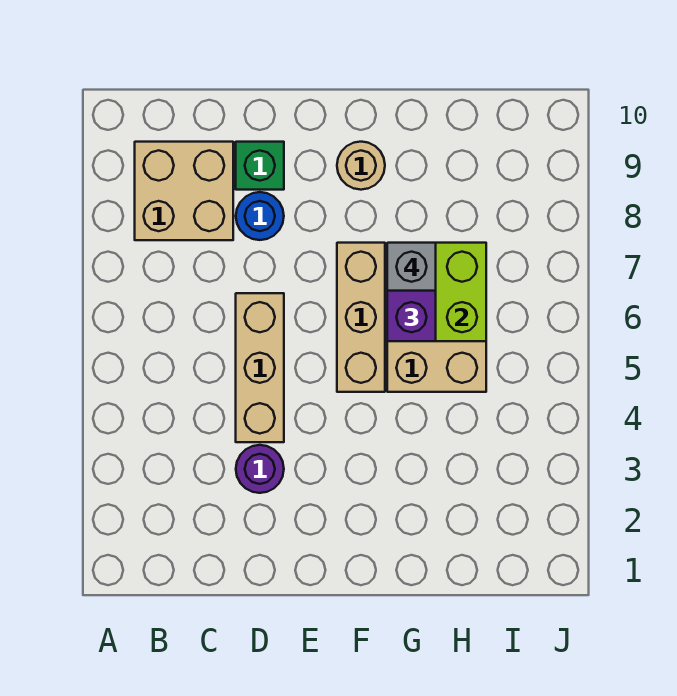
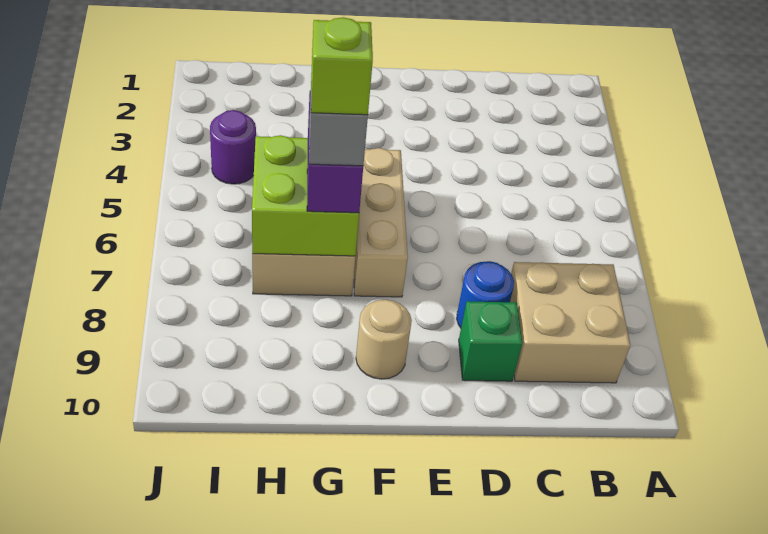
purple 1x1 round brick [236,445,284,493] -> purple 1x1 round brick moved to [210,110,256,184]
tan 1x3 brick [236,293,284,442] -> none
none -> lime 1x1 brick [311,17,373,115]

